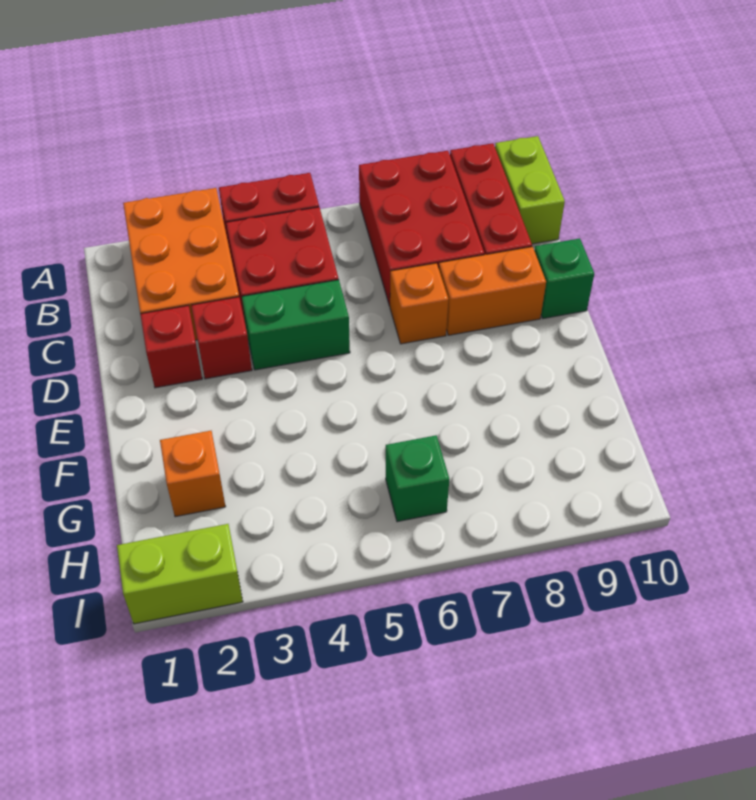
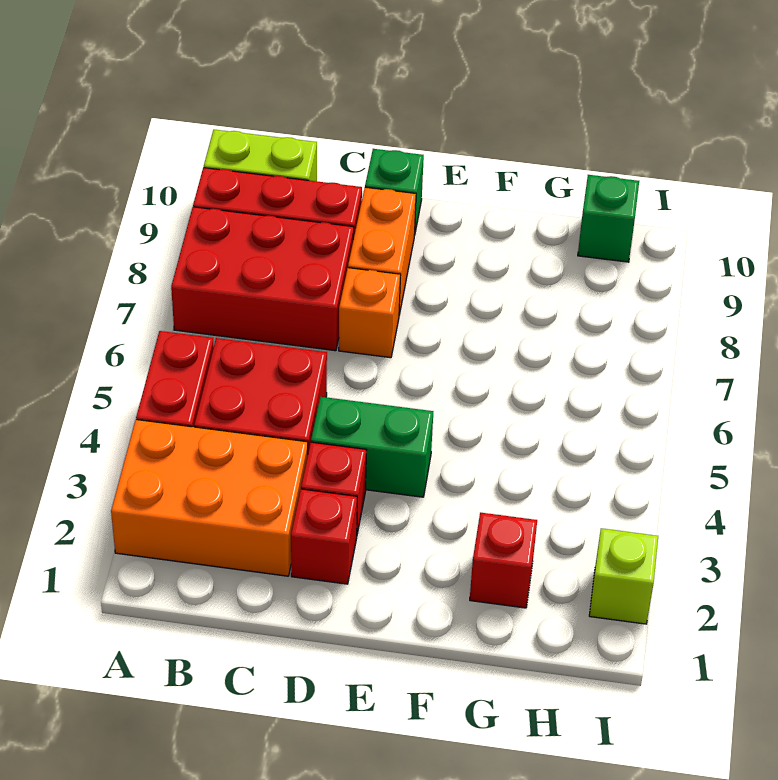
green 1x2 brick [242,280,350,370] -> green 1x2 brick turned to [311,397,433,497]
orange 1x1 brick [160,431,226,517] -> red 1x1 brick [470,512,537,608]
green 1x1 brick [386,435,449,522] -> green 1x1 brick moved to [578,175,639,262]
lime 1x2 brick [117,524,243,624] -> lime 1x1 brick [589,528,658,624]

